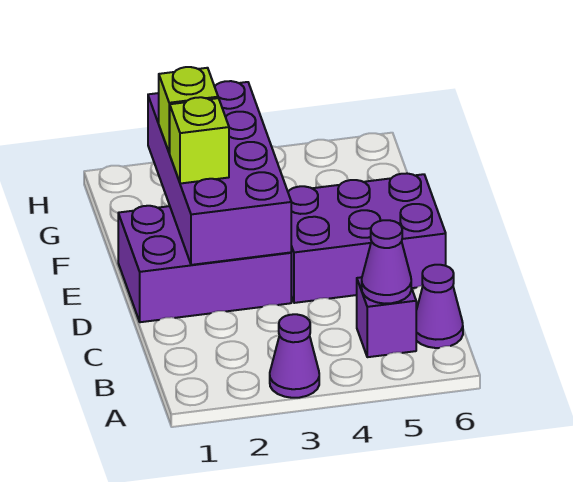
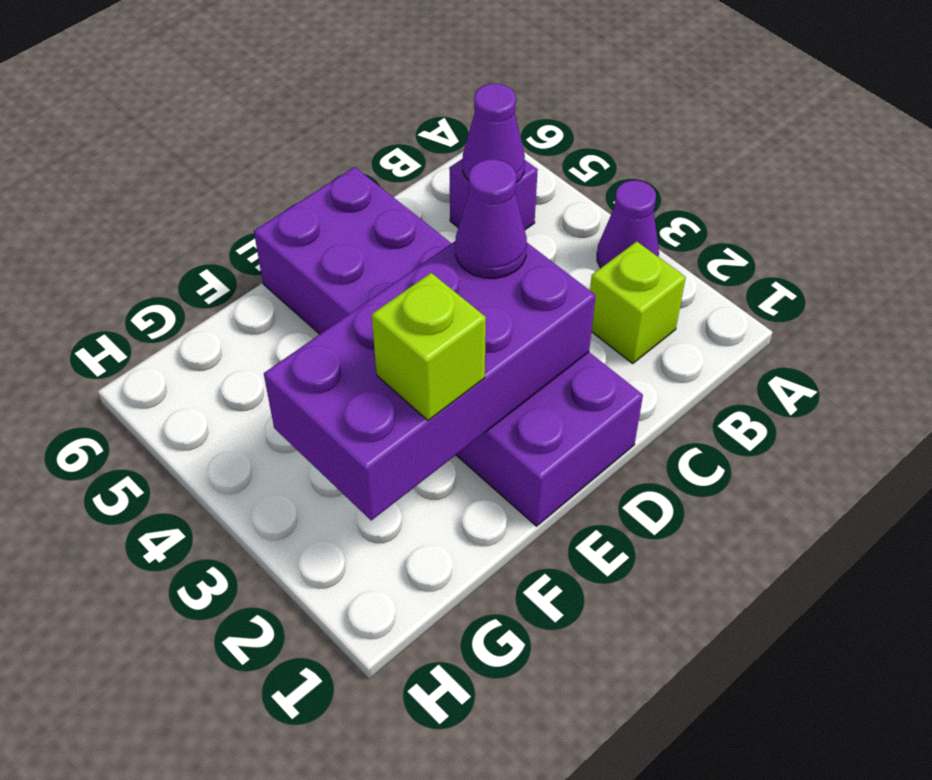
purple 1x1 cone [416,265,463,348] -> purple 1x1 cone moved to [455,159,527,278]
lime 1x1 brick [170,97,229,184] -> lime 1x1 brick moved to [590,241,686,363]

